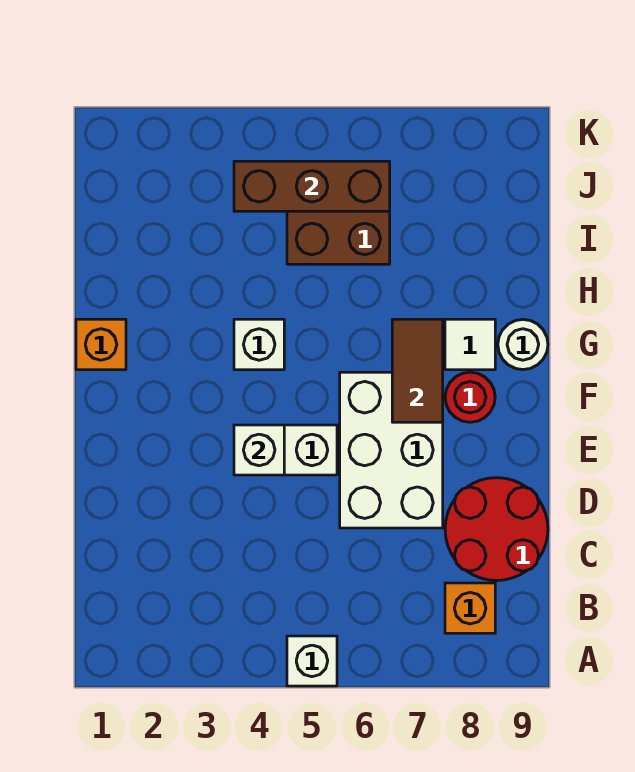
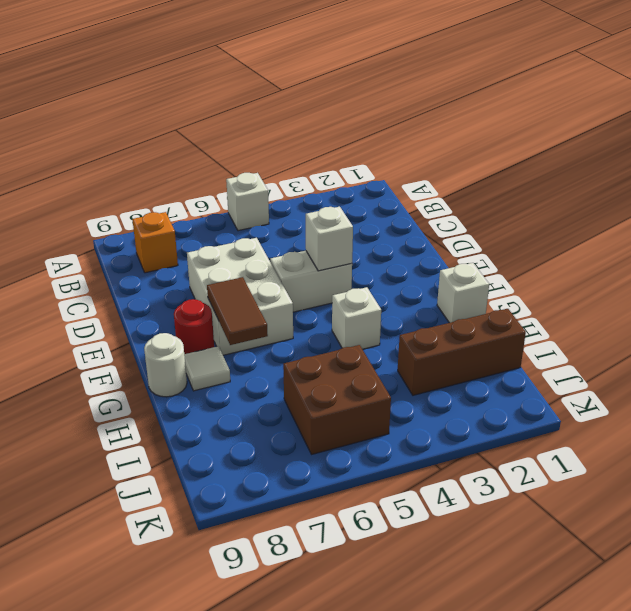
red 2x2 round brick [445,478,548,581] -> none
orange 1x1 brick [76,319,126,370] -> white 1x1 brick [437,263,489,323]
brown 1x3 brick [234,161,390,211] -> brown 1x3 brick moved to [398,309,526,395]

